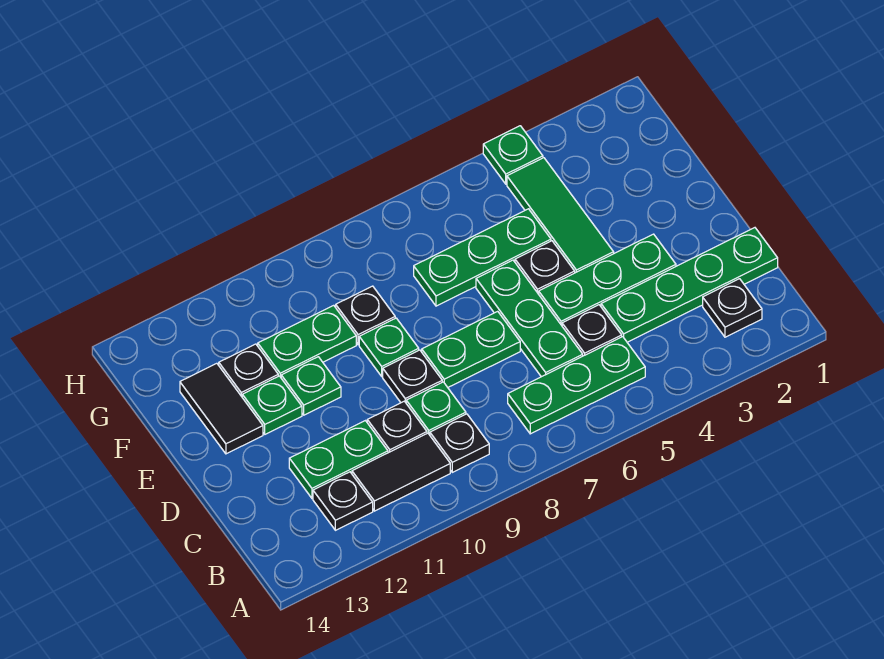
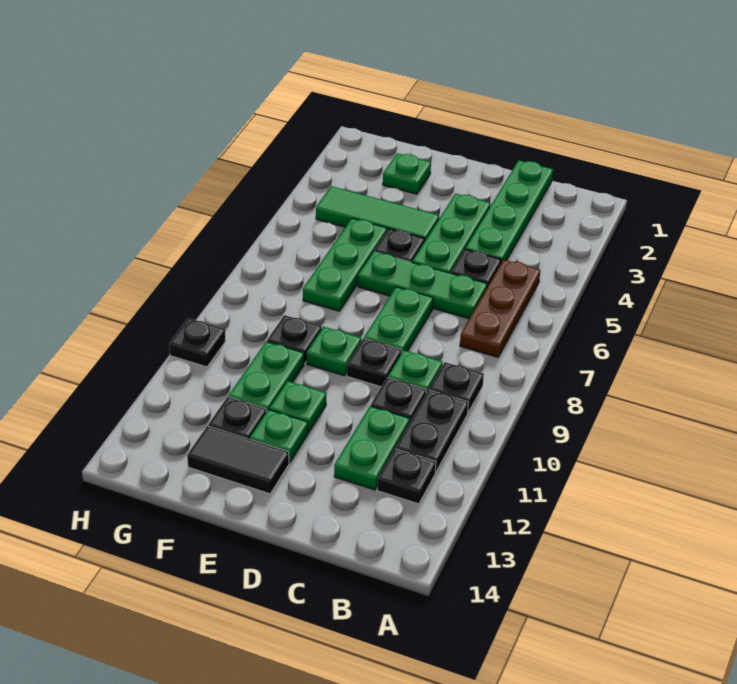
black 1x1 plate [703,279,762,337] -> black 1x1 plate moved to [169,318,226,367]
green 1x3 plate [508,337,645,434] -> brown 1x3 plate [460,260,540,357]
black 1x2 tile [352,433,450,511] -> black 1x2 plate [395,390,468,472]
green 1x1 plate [483,126,543,184] -> green 1x1 plate moved to [383,153,431,194]

